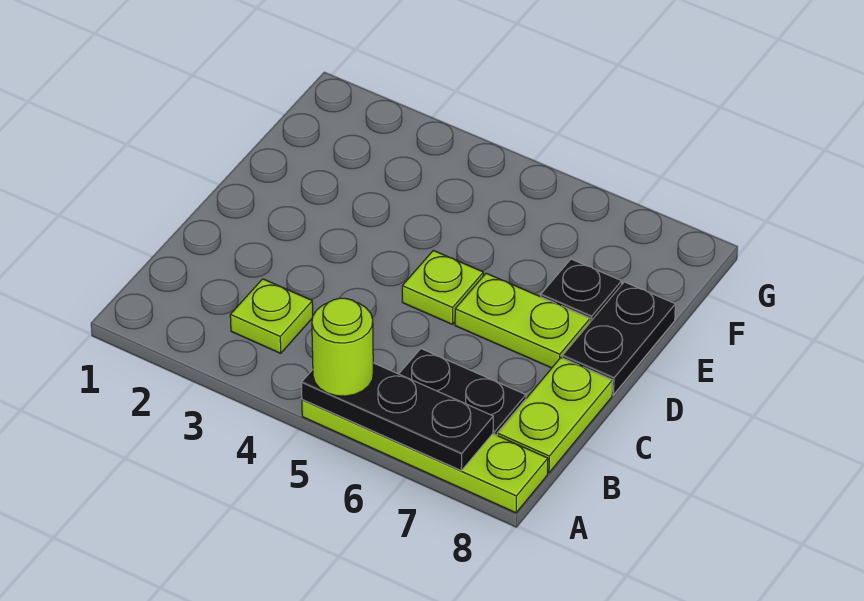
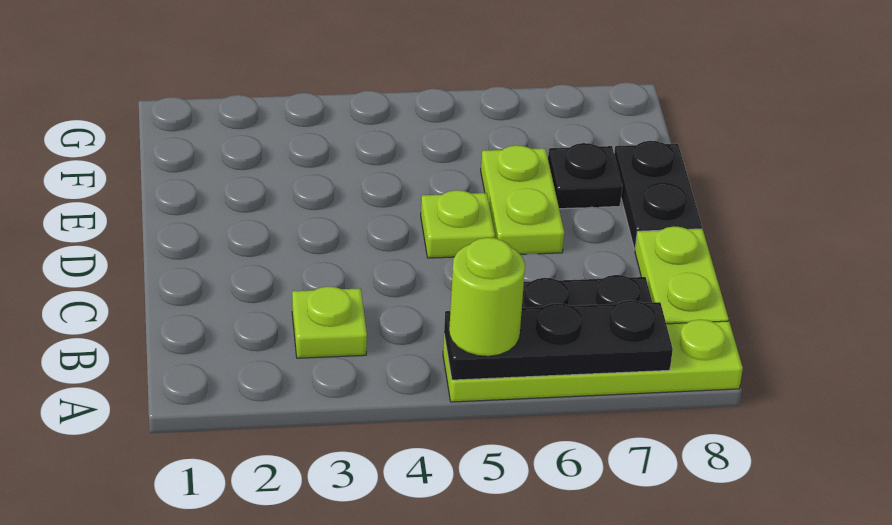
lime 1x2 plate [455,273,590,368] -> lime 1x2 plate turned to [481,145,564,254]

